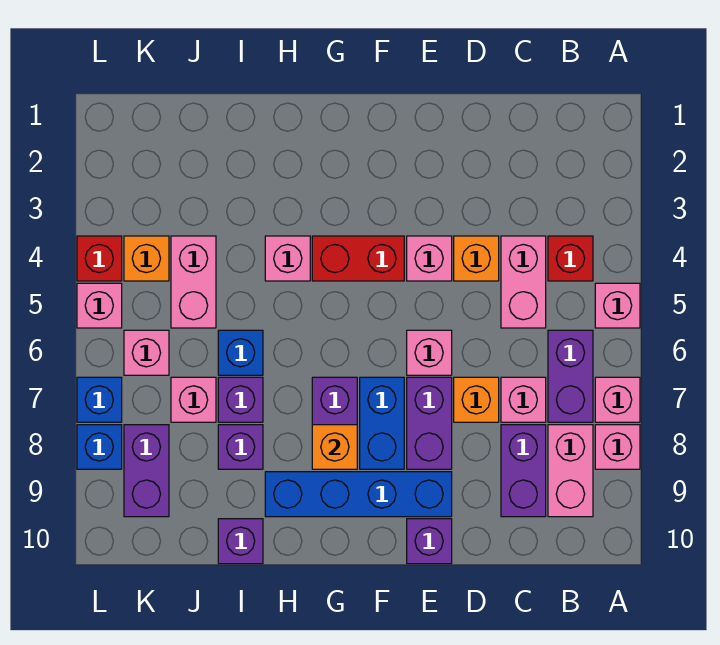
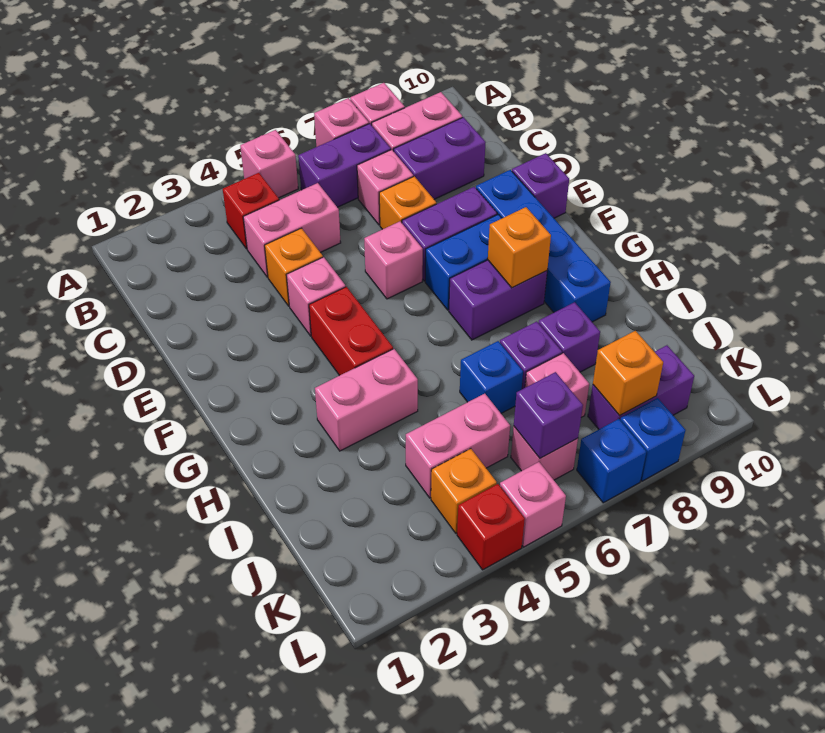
pink 1x1 brick [265,236,310,281] -> pink 1x2 brick [315,349,418,451]
purple 1x1 brick [218,519,263,564] -> purple 1x1 brick moved to [514,372,583,458]
none -> orange 1x1 brick [593,331,663,416]

